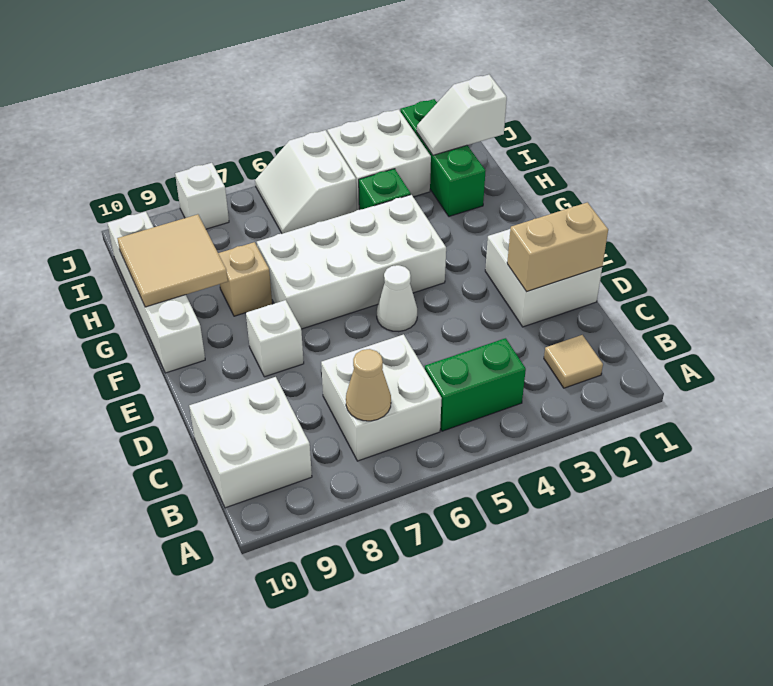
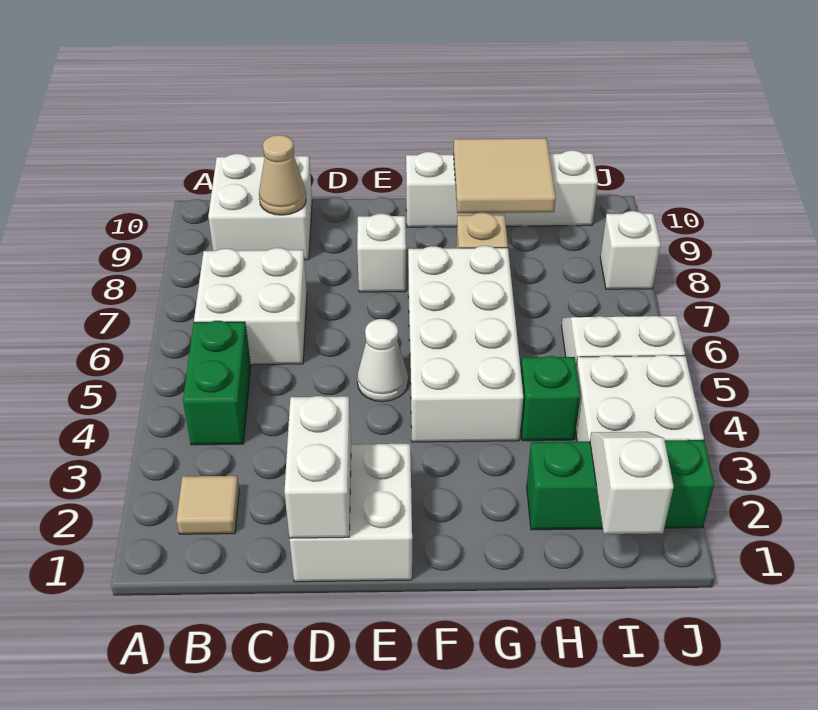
tan 1x1 cone [346,349,391,421] -> tan 1x1 cone moved to [259,135,306,215]
tan 1x2 brick [507,202,608,292] -> white 1x2 brick [284,396,351,538]

